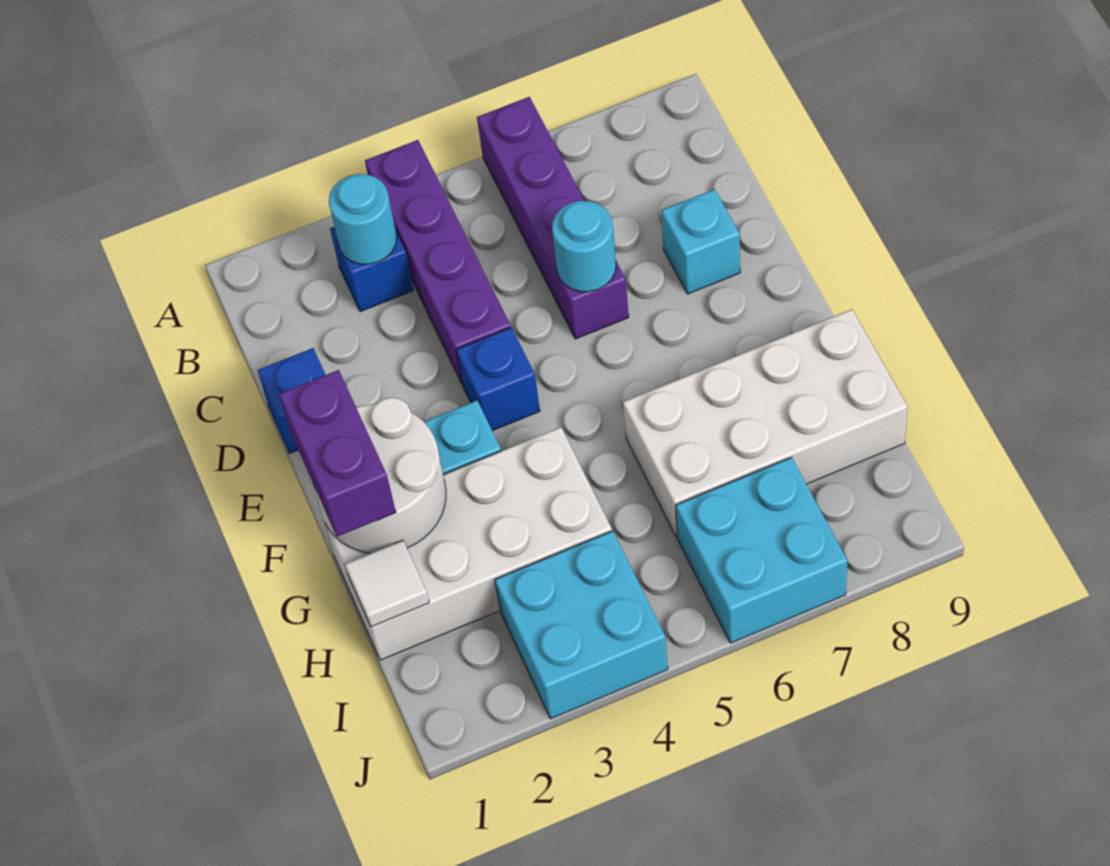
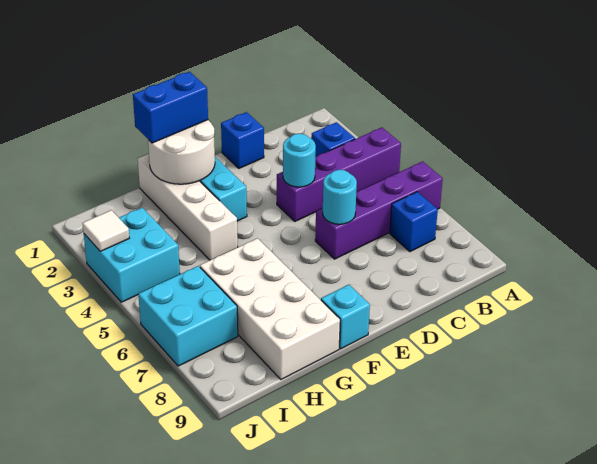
cyan 1x1 round brick [329,174,397,264] -> cyan 1x1 round brick moved to [283,134,316,187]
cyan 1x1 brick [661,189,740,294] -> cyan 1x1 brick moved to [321,285,370,349]
blue 1x1 brick [456,327,540,431] -> blue 1x1 brick moved to [390,192,438,251]
purple 1x2 brick [279,370,396,537] -> blue 1x2 brick [133,72,208,143]
white 2x4 brick [325,427,612,660] -> white 1x4 brick [138,154,238,260]
white 1x1 tile [345,540,429,627] -> white 1x1 tile moved to [82,210,129,251]

